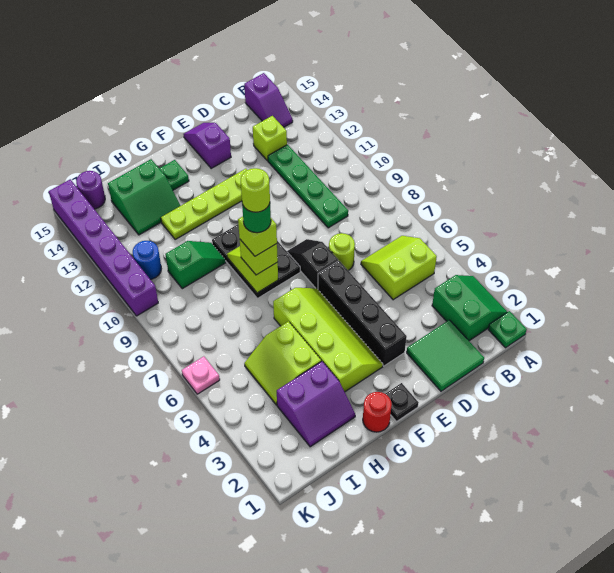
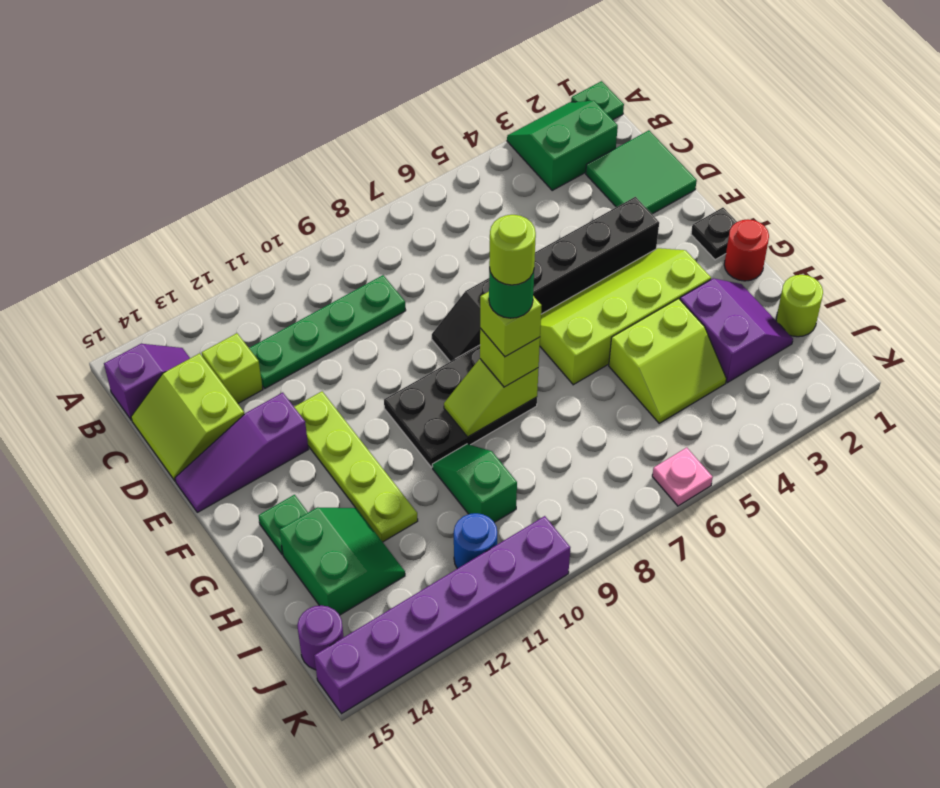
lime 2x2 slope [361,236,437,300] -> lime 2x2 slope moved to [131,353,244,481]
lime 1x1 round brick [329,233,355,271] -> lime 1x1 round brick moved to [776,275,823,337]
purple 1x2 slope [183,123,231,168] -> purple 1x3 slope [175,393,308,512]

